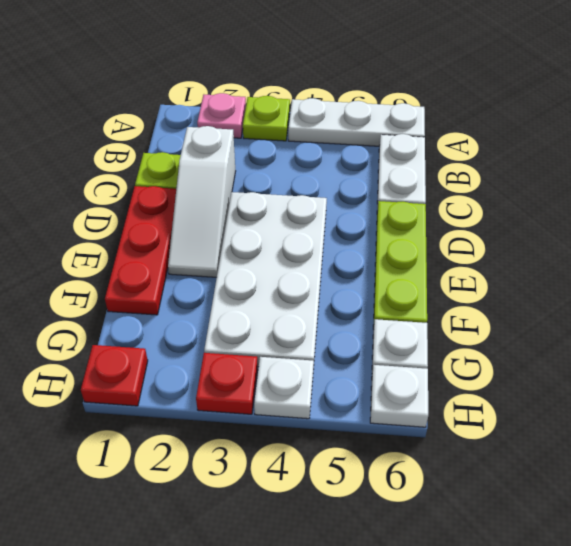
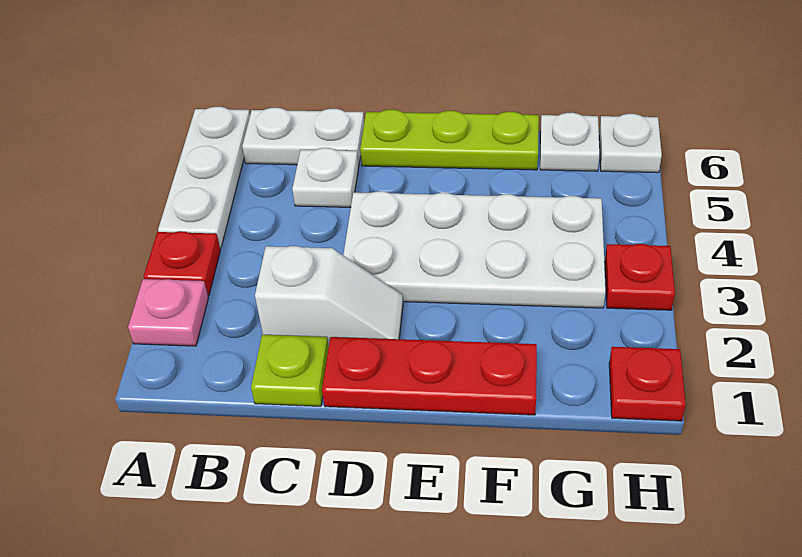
lime 1x1 plate [243,96,290,141] -> red 1x1 plate [144,231,221,295]
white 1x3 slope [168,126,236,277] -> white 1x2 slope [255,246,403,346]
white 1x1 plate [254,357,314,419] -> white 1x1 plate moved to [292,148,359,207]

